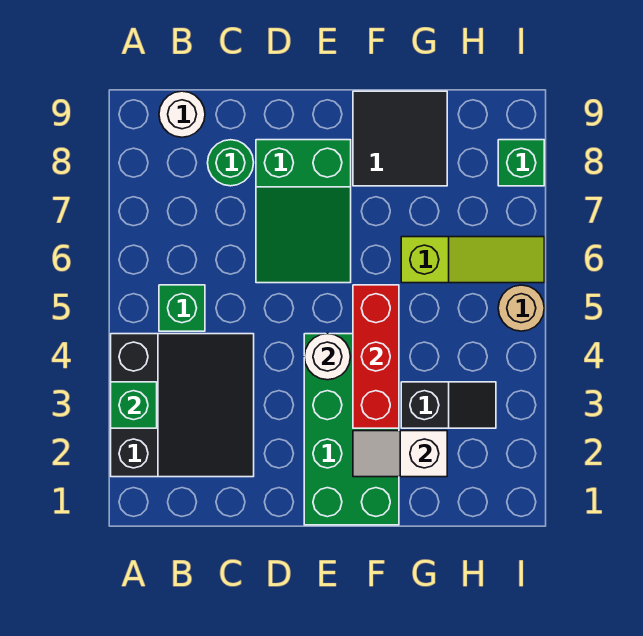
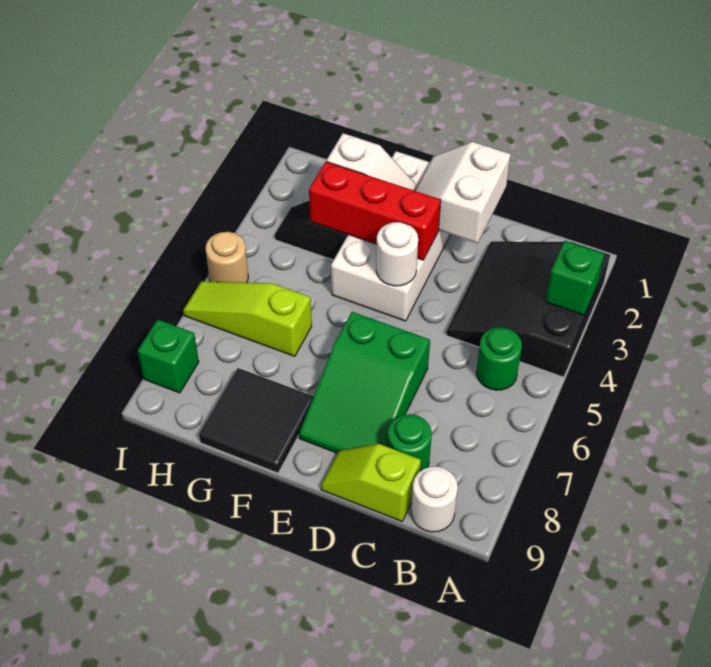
green 1x1 brick [159,285,205,331] -> green 1x1 round brick [476,327,522,390]
none -> lime 1x2 slope [321,444,421,521]
none -> white 2x2 slope [415,142,511,243]
green 2x3 slope [256,140,351,283] -> green 2x3 slope turned to [299,312,430,453]
green 2x4 brick [304,334,399,525] -> white 2x4 brick [331,151,451,321]
red 1x3 brick [353,285,399,428] -> red 1x3 brick turned to [309,162,441,260]

